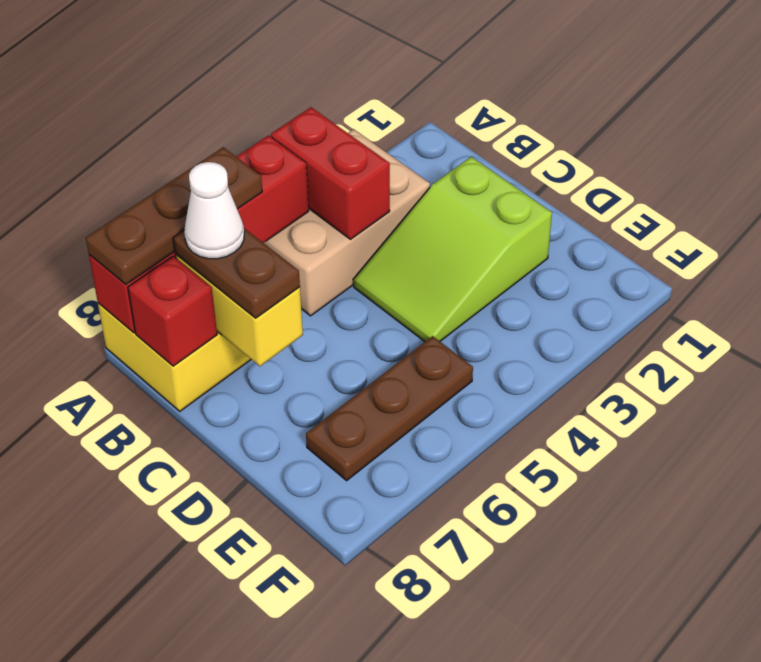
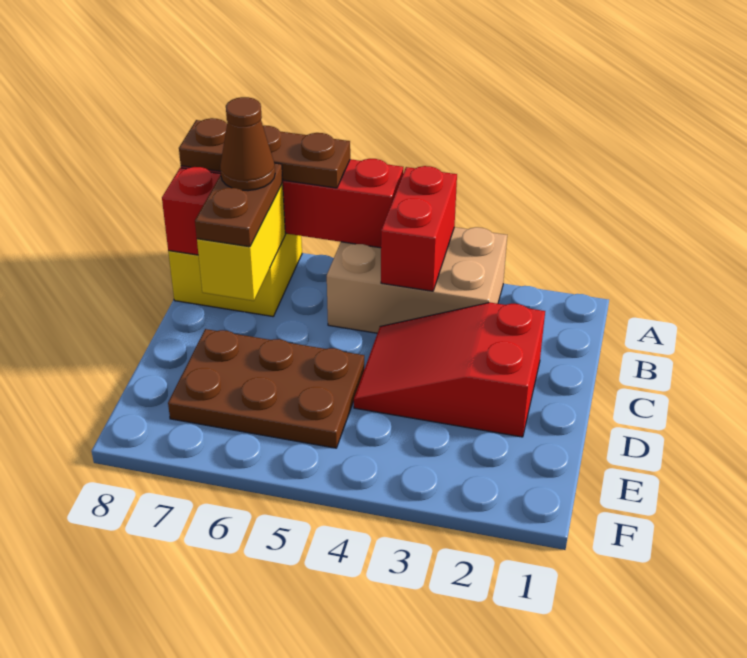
white 1x1 cone [184,162,244,259] -> brown 1x1 cone [220,97,275,191]
lime 2x3 slope [354,157,552,342] -> red 2x3 slope [354,303,545,437]
brown 1x3 plate [306,336,473,481] -> brown 2x3 plate [168,329,364,448]

